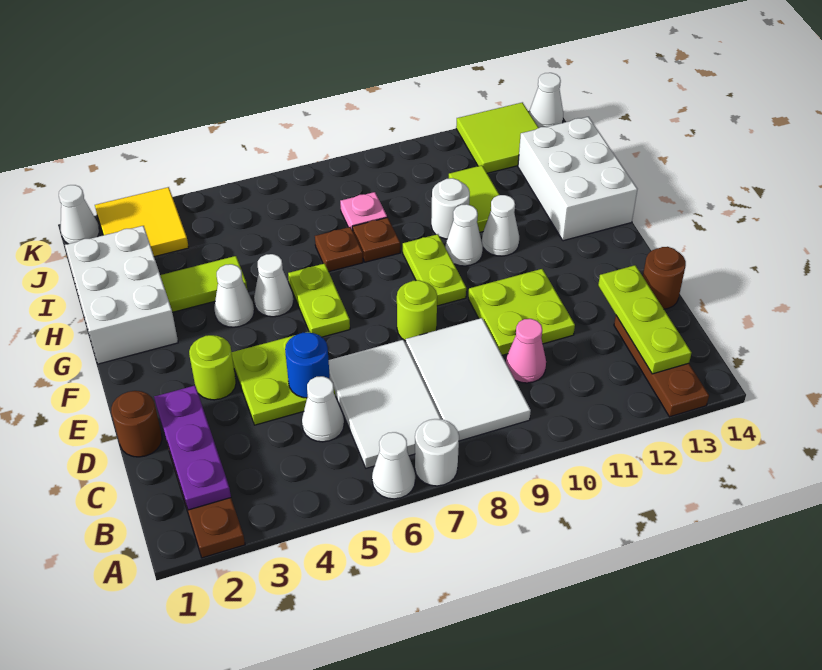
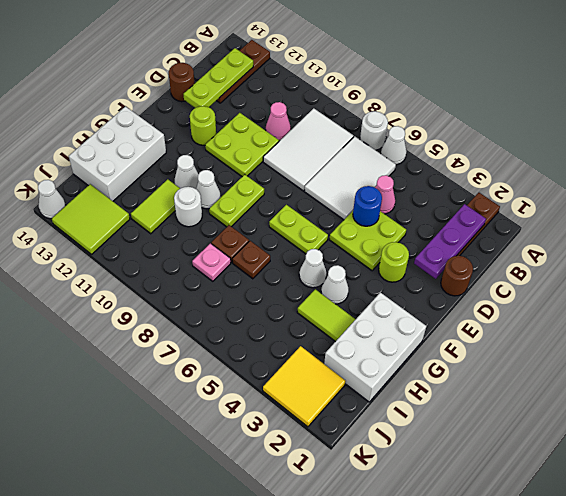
white 1x1 cone [302,376,344,442] -> pink 1x1 cone [375,175,395,214]
lime 1x1 round brick [397,280,437,341] -> lime 1x1 round brick moved to [190,106,216,145]
lime 1x2 plate [288,263,350,337] -> lime 1x2 plate turned to [269,205,328,254]
white 1x1 cone [59,185,99,244] -> none

